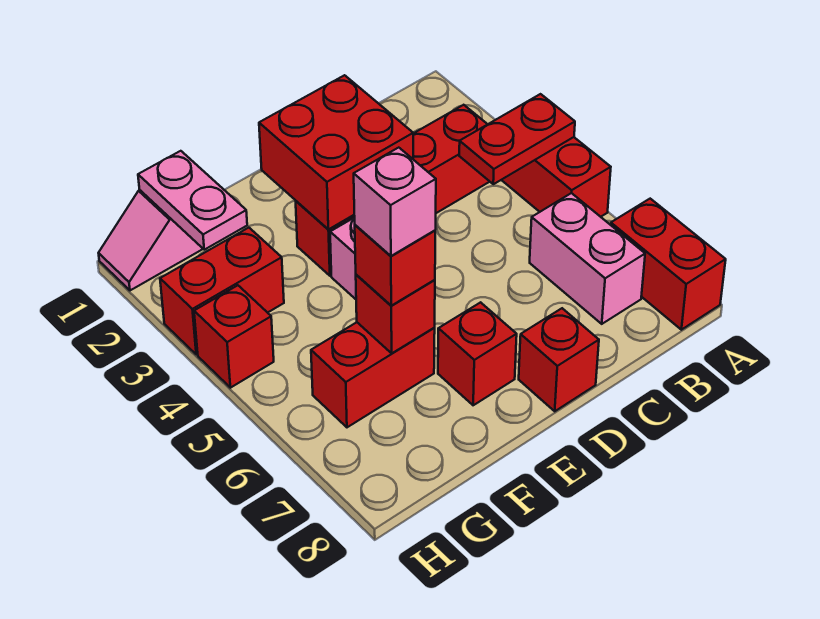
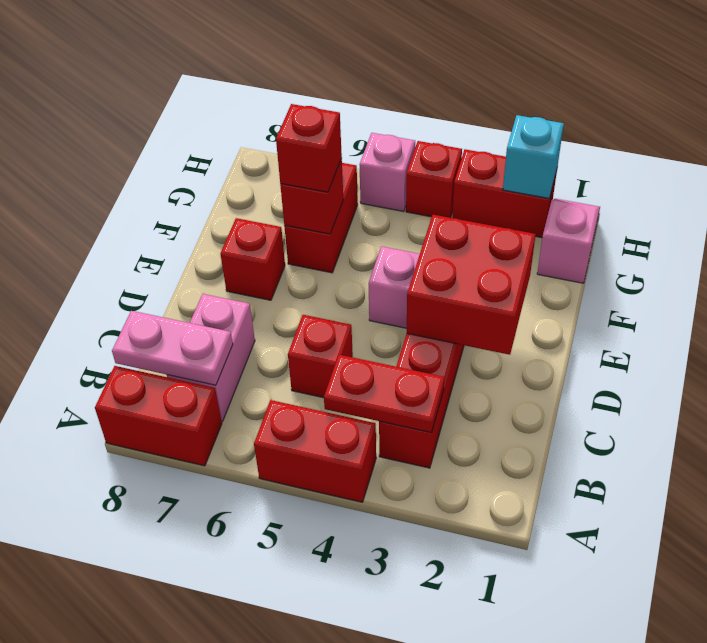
red 1x2 plate [459,94,575,184] -> red 1x2 plate turned to [324,355,444,433]
pink 1x2 brick [530,193,645,324] -> pink 1x2 brick turned to [167,294,255,422]
red 1x1 brick [519,308,599,411] -> red 1x1 brick moved to [288,315,353,398]
pink 1x1 brick [354,148,436,256] -> pink 1x1 brick moved to [360,133,415,211]
pink 1x2 plate [138,151,247,250] -> pink 1x2 plate moved to [112,311,233,385]
red 1x2 brick [160,228,284,354] -> red 1x2 brick turned to [452,149,557,238]
none -> cyan 1x1 brick [503,115,564,198]

